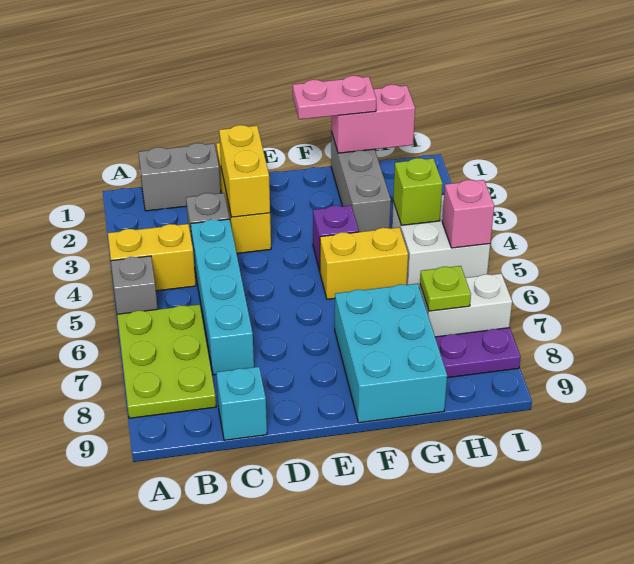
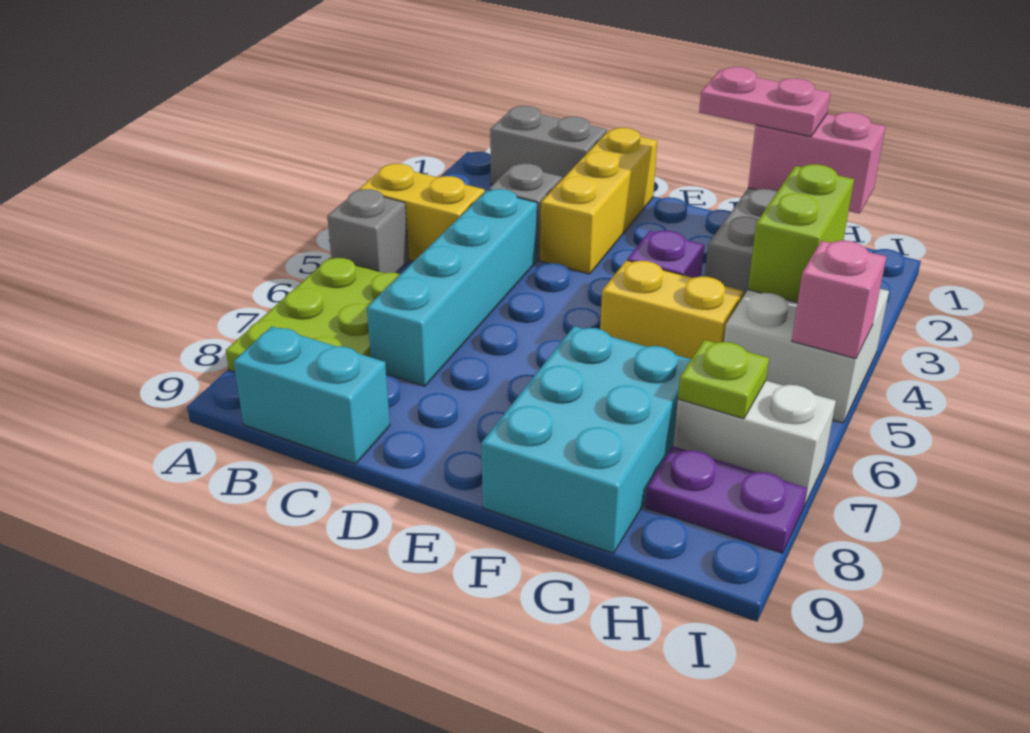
cyan 1x1 brick [216,367,267,440] -> cyan 1x2 brick [233,326,390,464]
yellow 1x2 brick [219,125,270,217] -> none
lime 1x1 brick [393,158,443,225] -> lime 1x2 brick [748,164,854,303]

